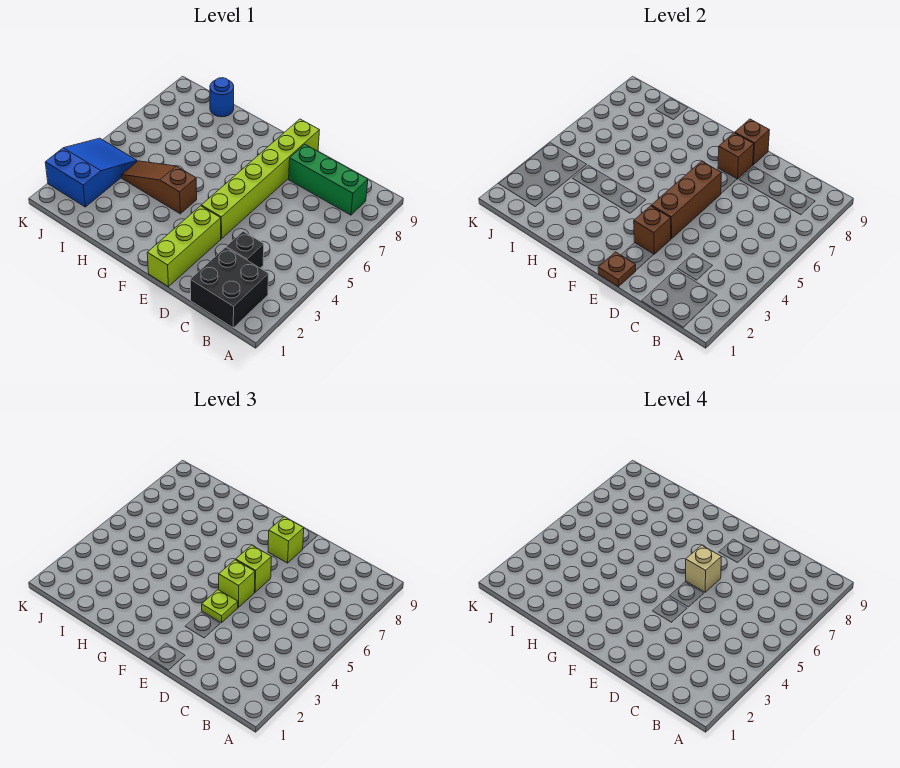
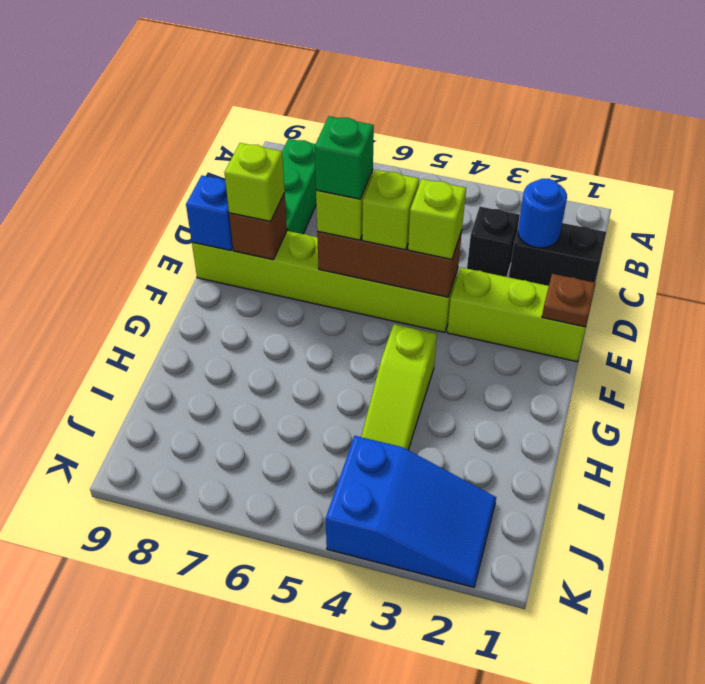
black 2x2 brick [190,247,269,328] -> black 1x2 brick [509,223,606,286]
brown 1x1 brick [634,206,671,254] -> none
lime 1x1 plate [202,590,238,623] -> lime 1x1 brick [408,179,466,259]
tan 1x1 brick [686,545,721,592] -> green 1x1 brick [314,116,374,199]
brown 1x1 brick [735,119,769,165] -> blue 1x1 brick [186,176,233,250]
brown 1x3 slope [122,161,197,214] -> lime 1x3 slope [361,324,437,450]
blue 1x1 round brick [210,78,234,117] -> blue 1x1 round brick moved to [518,179,567,248]
blue 2x3 slope [45,138,137,207] -> blue 2x3 slope turned to [326,436,496,587]

